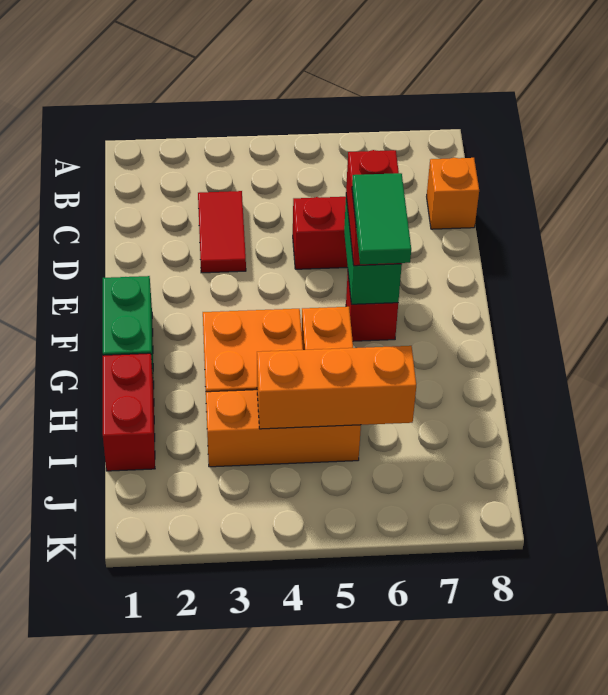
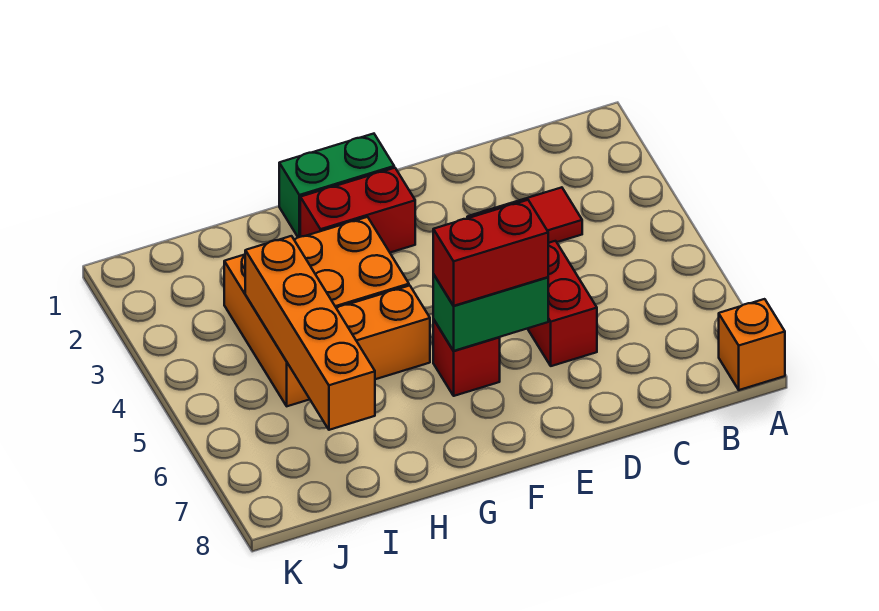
orange 1x1 brick [427,158,479,229] -> orange 1x1 brick moved to [719,299,785,390]
green 1x2 tile [352,173,411,264] -> none
red 1x2 brick [103,353,155,471] -> red 1x2 brick moved to [300,168,415,253]
orange 1x3 brick [257,346,416,429] -> orange 1x4 brick [245,236,375,430]

